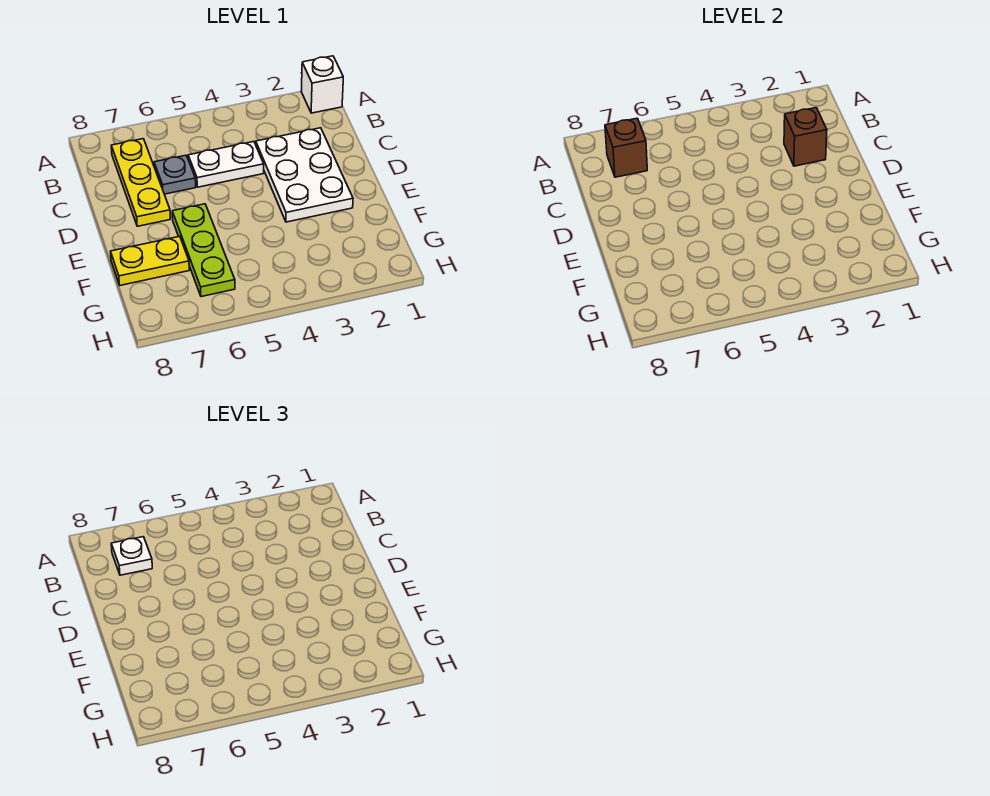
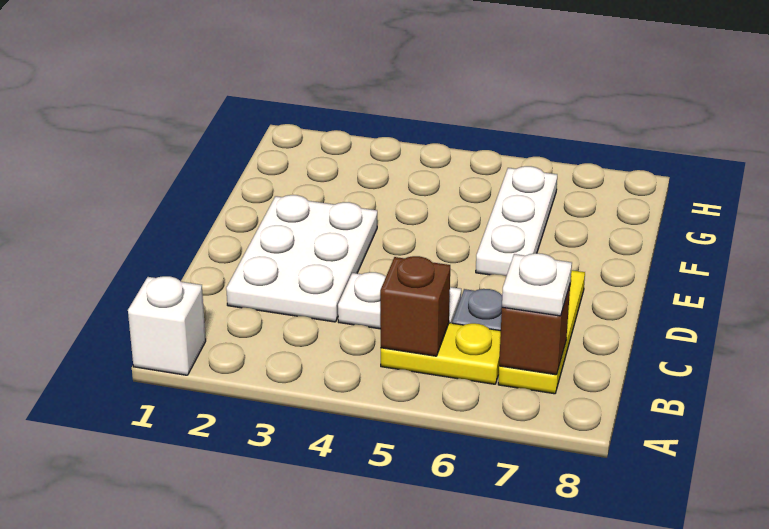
brown 1x1 brick [784,108,827,166] -> brown 1x1 brick moved to [380,256,450,356]
lime 1x3 plate [172,204,235,297] -> white 1x3 plate [476,166,557,276]
yellow 1x2 plate [111,236,189,285] -> yellow 1x2 plate moved to [381,323,501,384]

